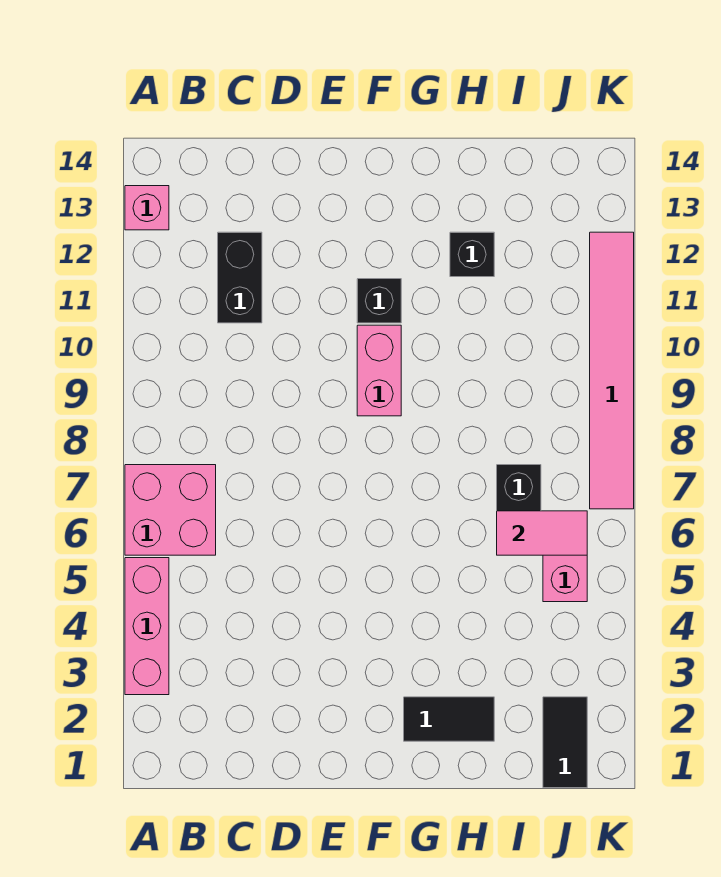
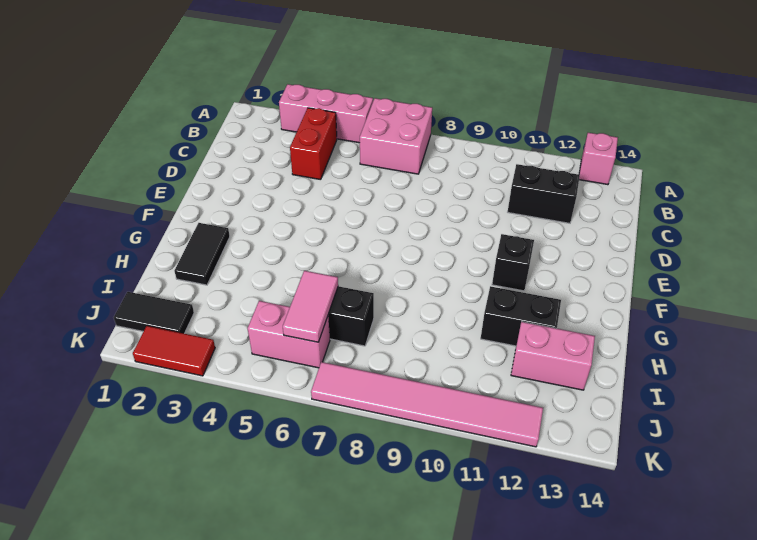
none -> red 1x2 brick [290,108,337,180]
pink 1x2 brick [357,325,401,416] -> pink 1x2 brick moved to [511,322,595,390]
black 1x1 brick [450,232,494,277] -> black 1x2 brick [481,286,561,346]
none -> red 1x2 tile [133,326,215,376]

